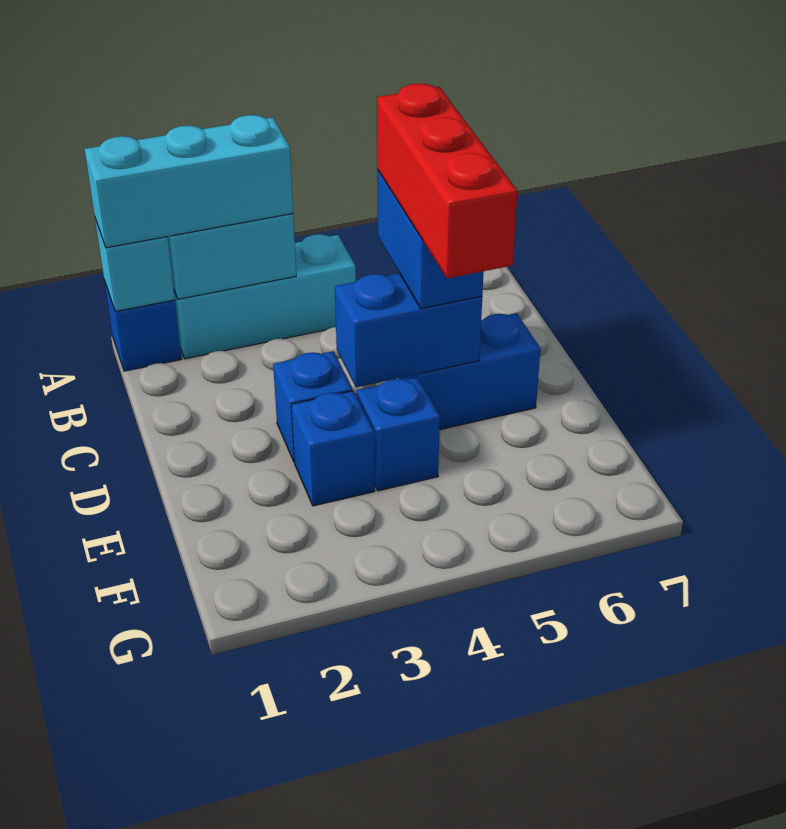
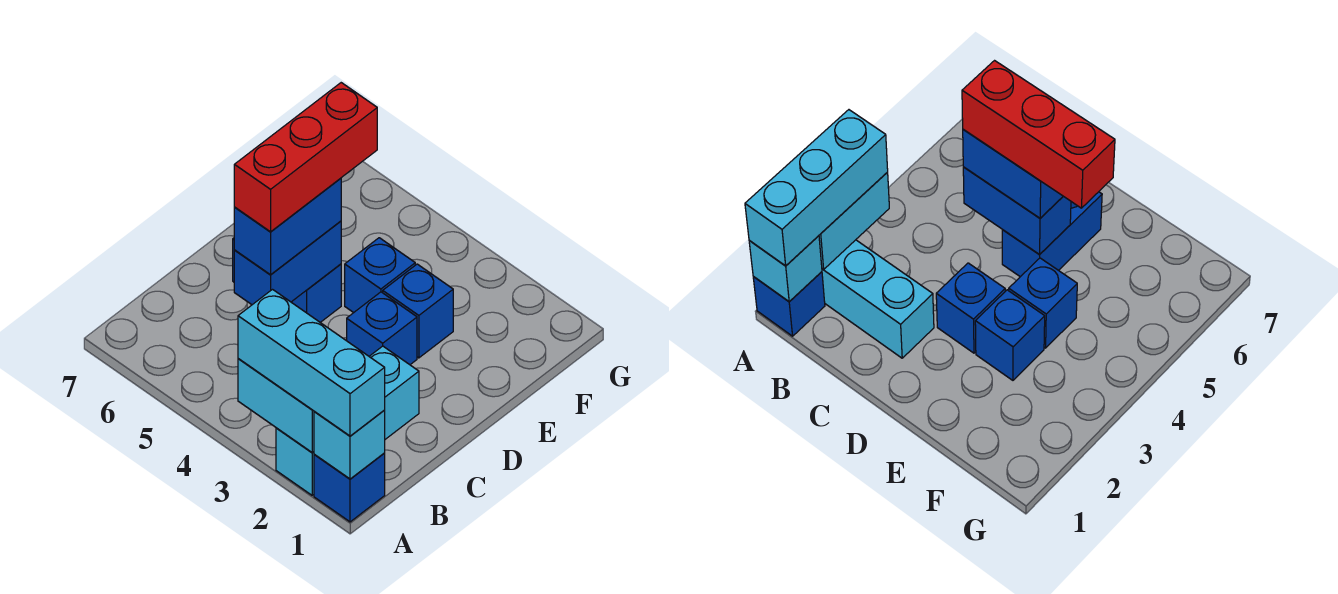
cyan 1x3 brick [174,234,356,359] -> cyan 1x3 brick turned to [276,346,419,495]
blue 1x2 brick [335,273,482,387] -> blue 1x2 brick turned to [234,221,341,305]

